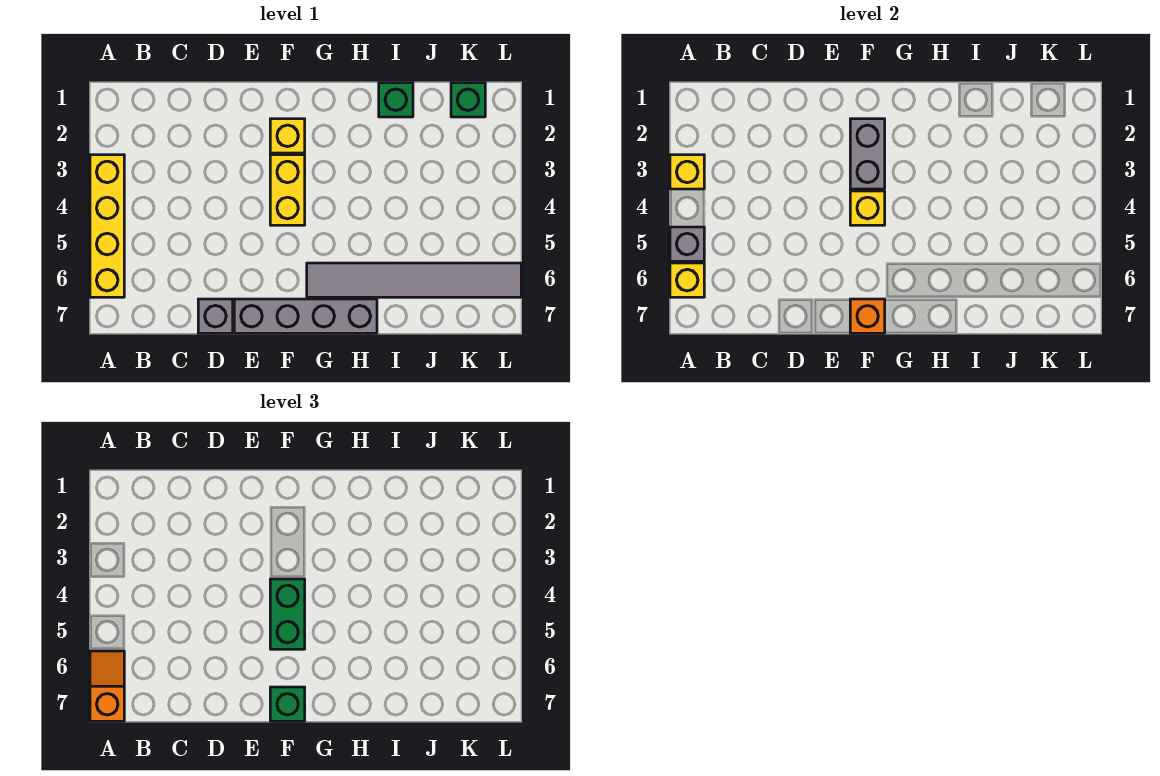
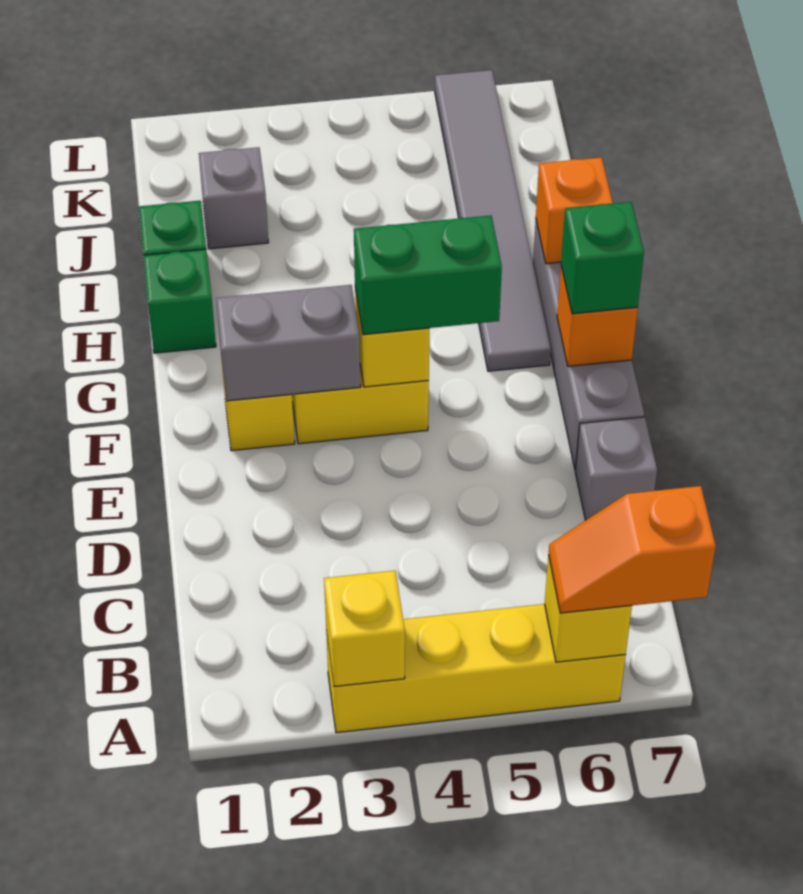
grey 1x1 brick [670,227,704,261] -> grey 1x1 brick moved to [199,147,268,249]
none -> orange 1x1 brick [536,157,613,264]
green 1x1 brick [451,83,485,117] -> green 1x1 brick moved to [143,249,216,353]

